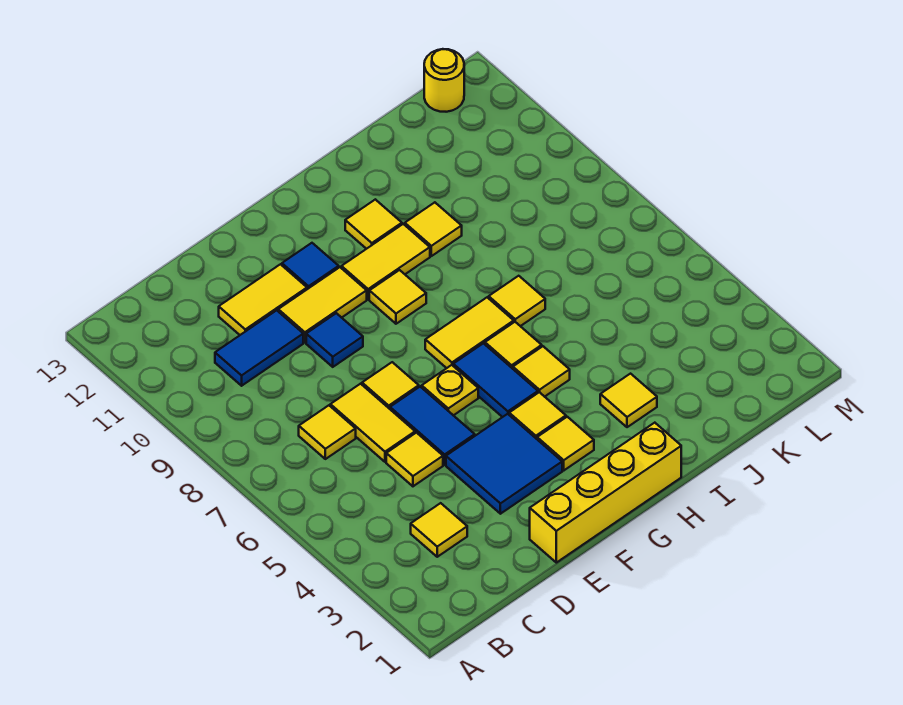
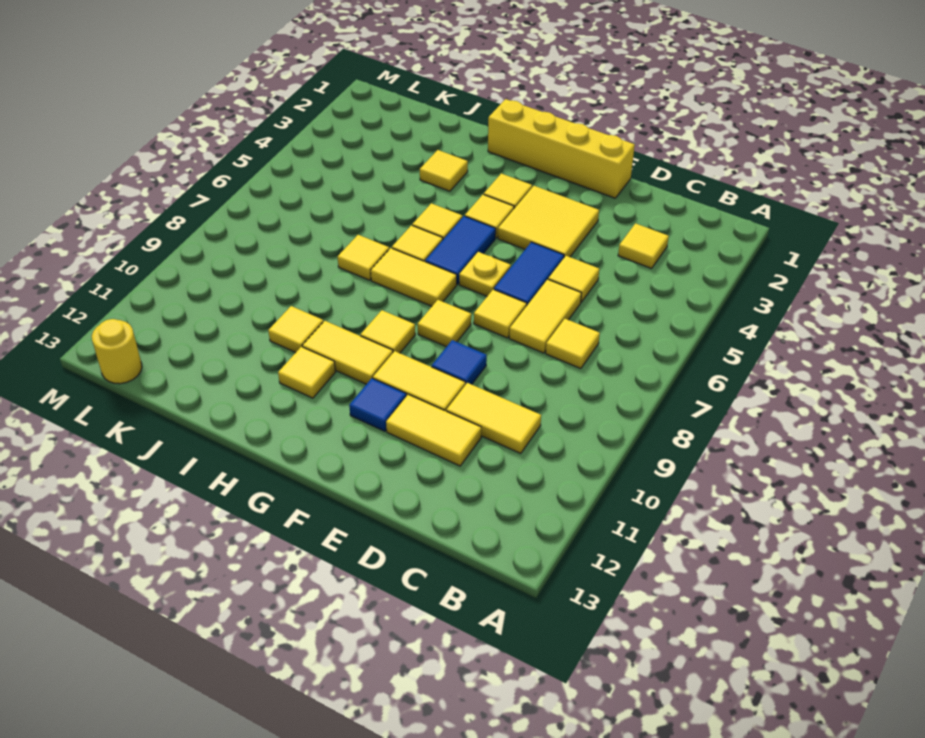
blue 1x2 tile [215,310,303,386] -> yellow 1x2 tile [446,383,541,453]
blue 2x2 tile [446,414,562,514] -> yellow 2x2 tile [498,186,599,257]
none -> yellow 1x1 tile [418,300,471,347]

